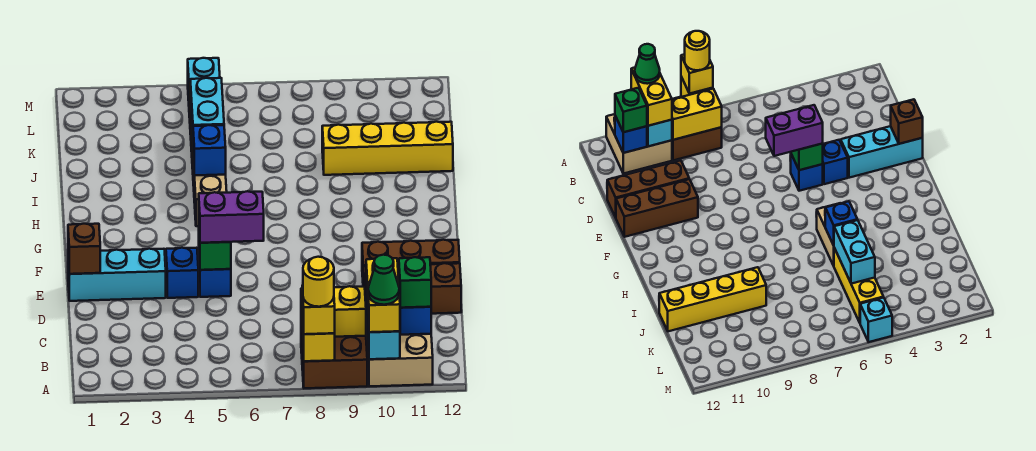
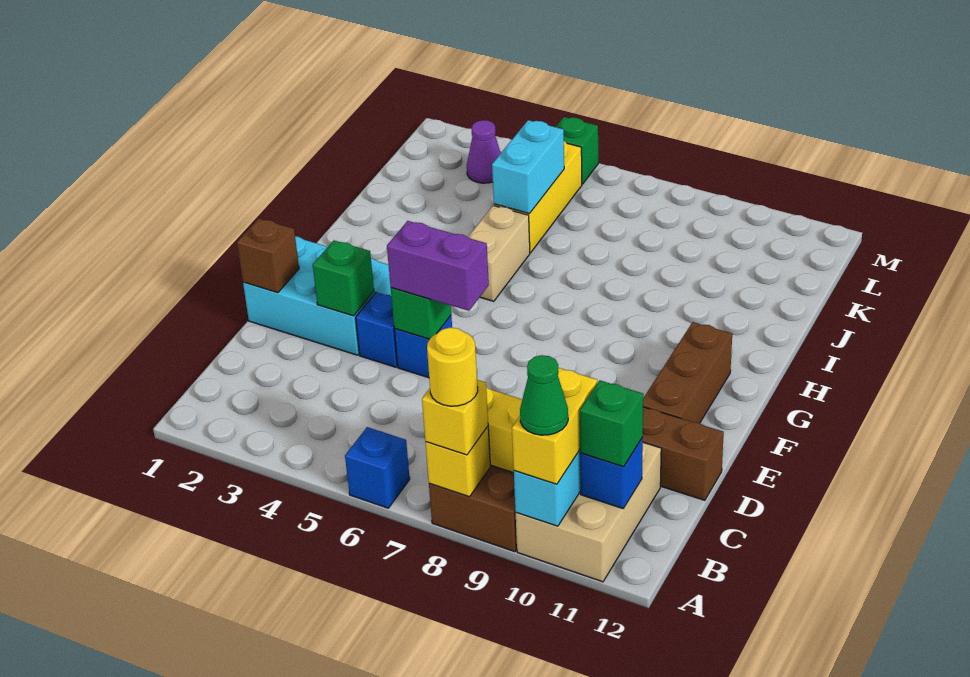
tan 2x2 brick [366,319,433,386] -> tan 2x3 brick [516,442,661,582]
cyan 1x3 brick [68,249,166,301] -> cyan 2x3 brick [243,236,391,355]
none -> green 1x1 brick [313,241,374,316]
brown 1x3 brick [362,240,460,277] -> brown 1x3 brick turned to [643,322,732,423]
blue 1x1 brick [193,125,226,176] -> blue 1x1 brick moved to [345,427,410,508]
yellow 1x4 brick [322,122,453,175] -> none
none -> purple 1x1 cone [467,120,501,183]
cyan 1x1 brick [188,58,220,101] -> green 1x1 brick [556,117,598,184]

